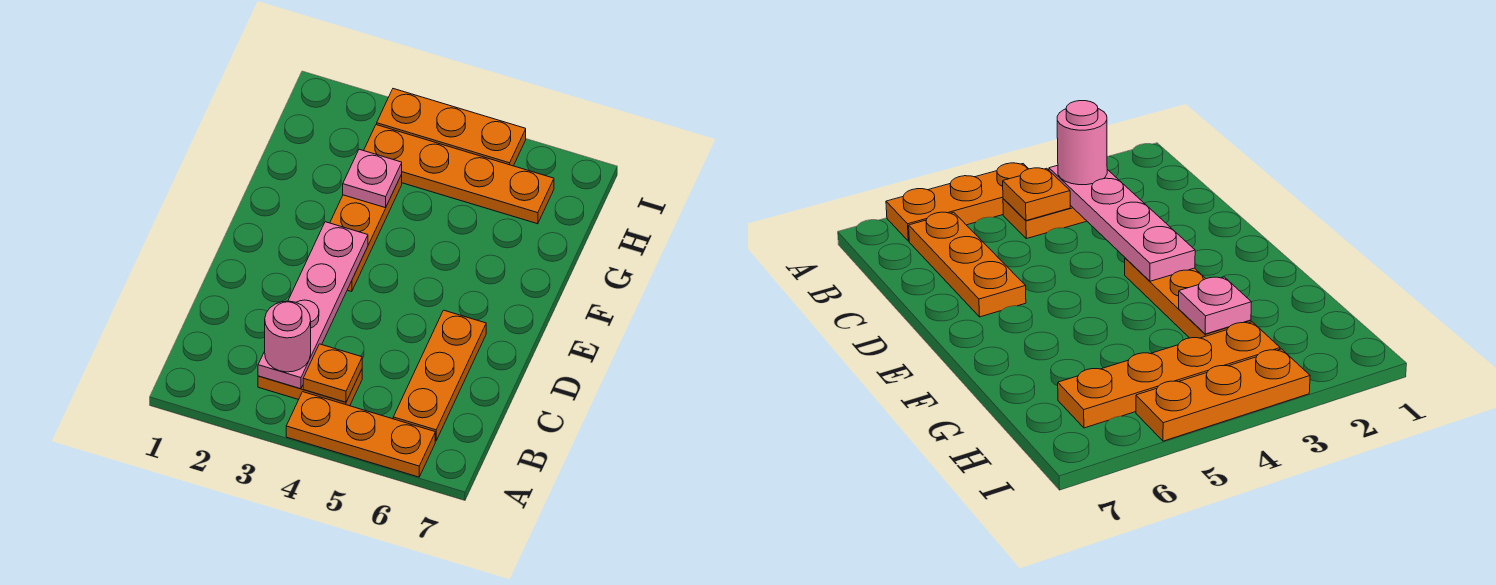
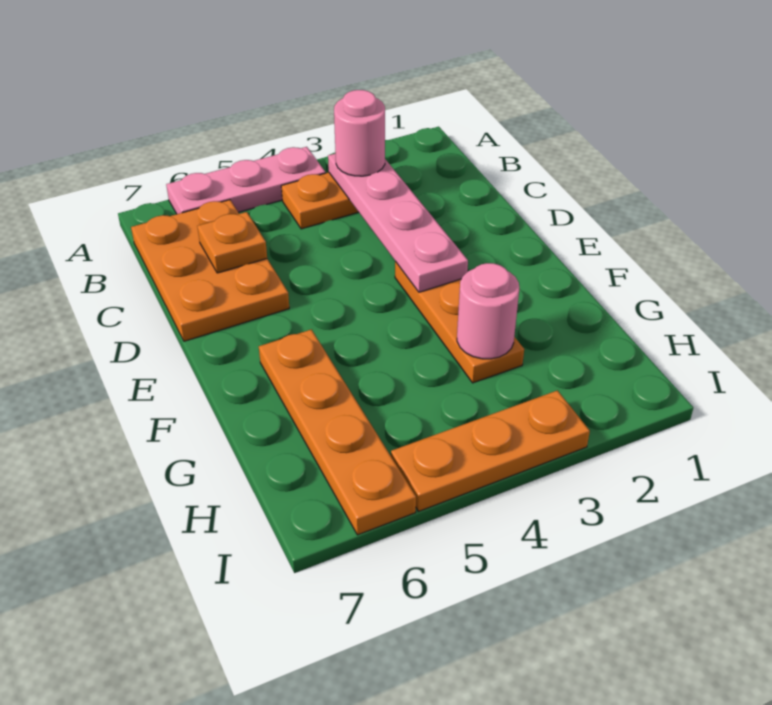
orange 1x3 plate [286,392,435,477] -> pink 1x3 plate [166,147,326,214]
orange 1x1 plate [303,344,362,402] -> orange 1x1 plate moved to [197,212,267,273]
orange 1x3 plate [393,310,486,441] -> orange 2x3 plate [131,200,289,341]
pink 1x1 plate [343,149,402,208] -> pink 1x1 round brick [457,263,519,359]
orange 1x4 plate [364,125,554,224] -> orange 1x4 plate turned to [259,330,416,535]

